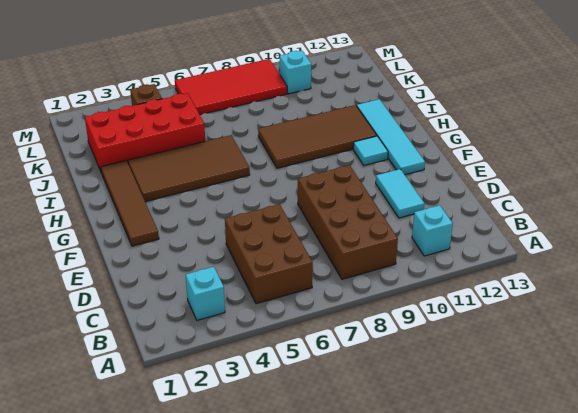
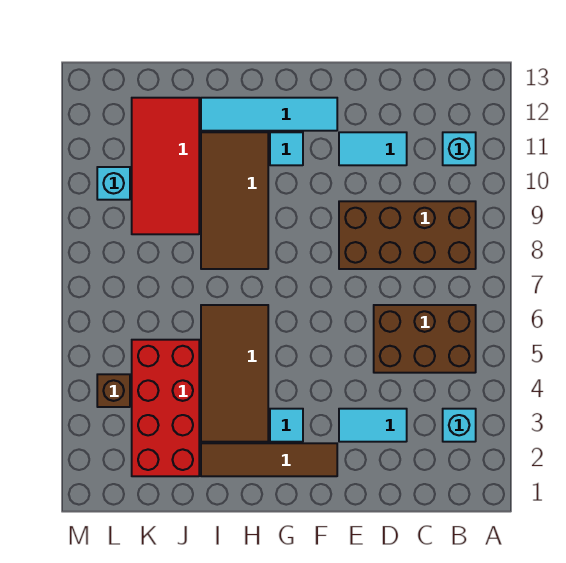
none -> cyan 1x2 tile [339,409,407,442]
none -> cyan 1x1 tile [270,409,303,442]
red 2x4 tile [175,59,287,115] -> red 2x4 tile moved to [132,98,199,234]

